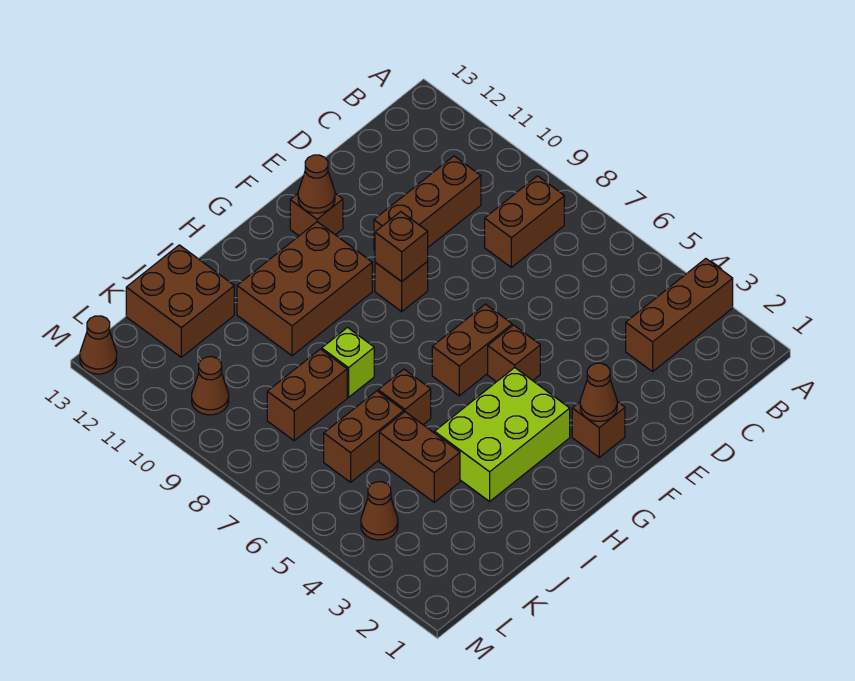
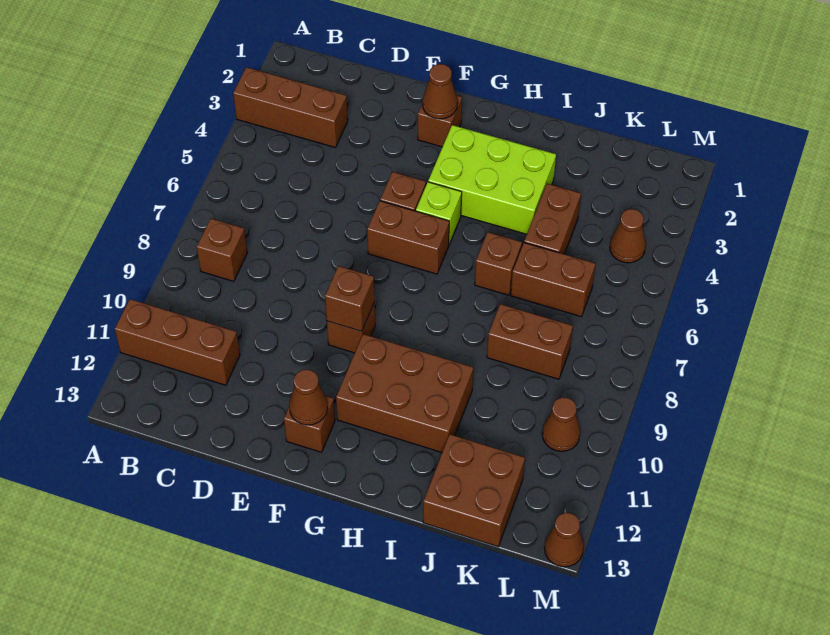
brown 1x2 brick [485,176,564,267] -> brown 1x1 brick [197,218,247,281]
brown 1x3 brick [374,156,481,250] -> brown 1x3 brick moved to [115,299,240,385]
lime 1x1 brick [322,328,374,397] -> lime 1x1 brick moved to [416,182,462,244]

